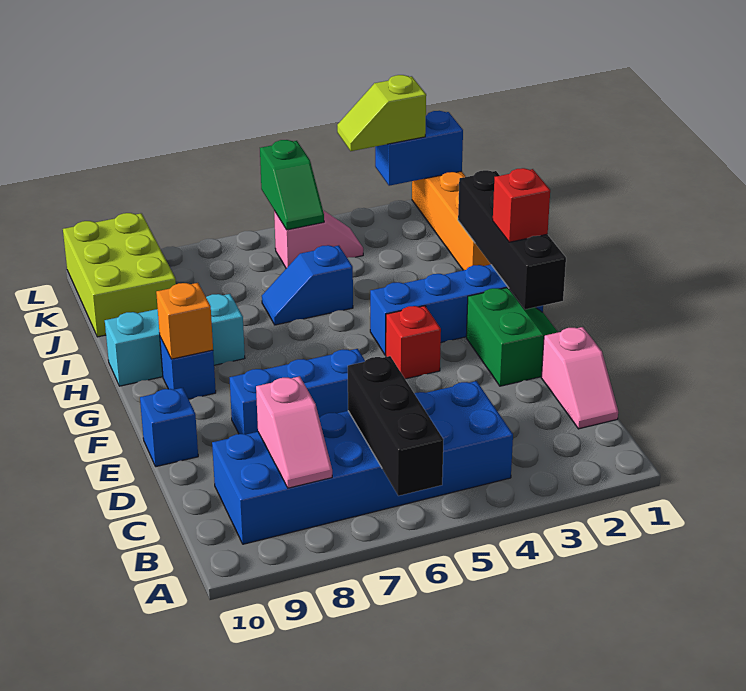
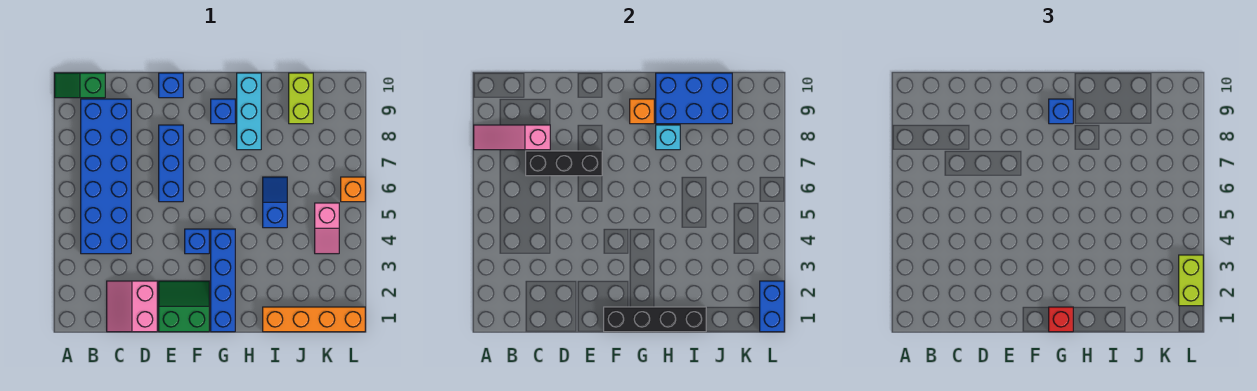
black 1x3 brick [348,356,443,496] -> black 1x3 brick moved to [526,151,602,176]
pink 1x2 slope [256,376,332,488] -> pink 1x3 slope [474,125,550,150]
pink 1x2 slope [541,327,618,429] -> pink 2x2 slope [107,281,157,332]
green 2x2 slope [466,288,558,386] -> green 2x2 slope turned to [159,281,209,332]
red 1x1 brick [386,306,441,379] -> blue 1x1 brick [185,229,209,254]
none -> blue 1x1 brick [1049,99,1073,124]
none -> cyan 1x1 brick [656,125,680,150]
none -> blue 2x3 brick [656,73,732,124]
lime 2x3 brick [63,213,176,337] -> lime 1x2 brick [289,73,313,124]
green 1x2 slope [260,140,324,230] -> green 1x2 slope moved to [55,73,105,98]
lime 1x2 slope [337,75,426,151] -> lime 1x2 brick [1179,255,1203,306]
none -> orange 1x1 brick [341,177,365,202]

